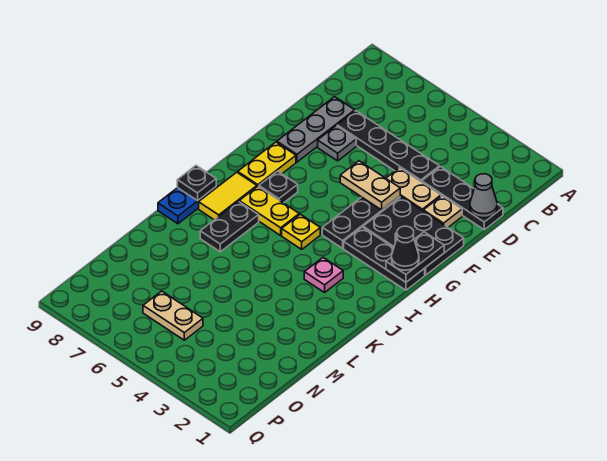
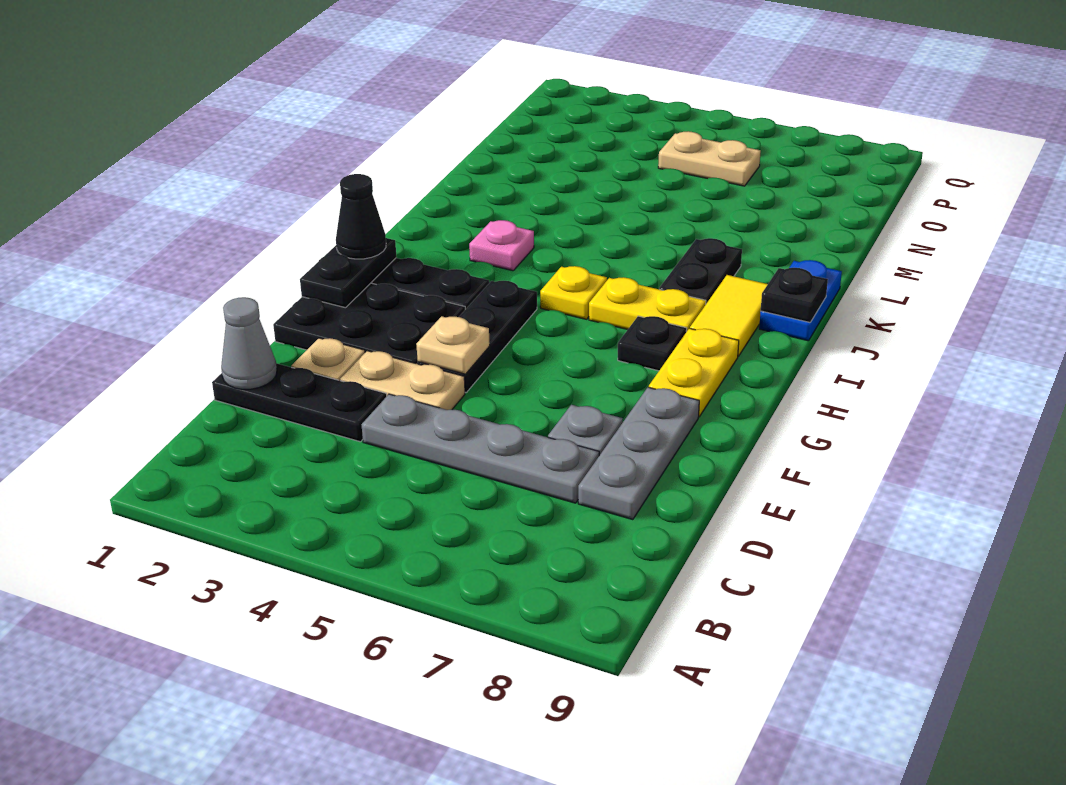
black 1x4 plate [337,111,439,182] -> grey 1x4 plate [361,394,599,503]
tan 1x2 plate [340,161,400,210] -> tan 1x1 plate [416,316,490,374]

